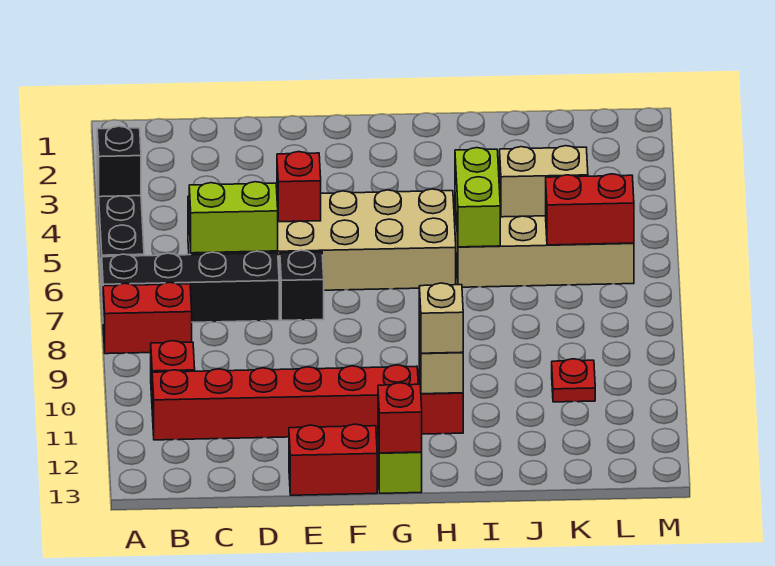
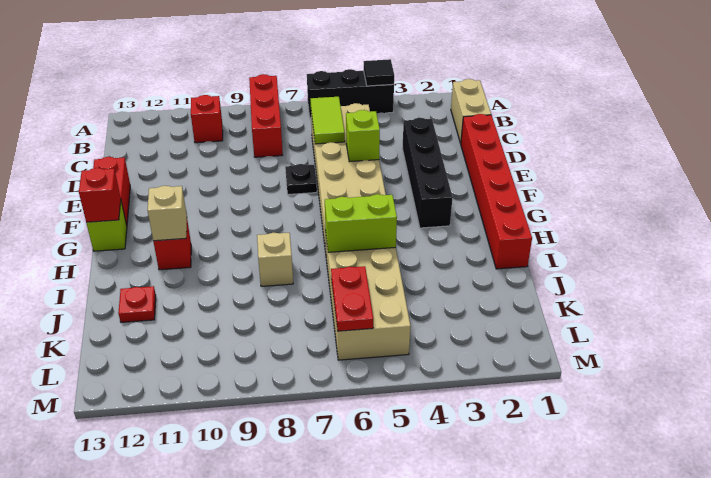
black 1x1 brick [97,126,141,197] -> black 1x1 tile [364,59,394,86]
black 1x4 brick [102,251,279,322] -> black 1x4 brick moved to [402,117,452,228]
red 1x2 brick [103,282,192,354] -> red 1x3 brick [249,74,283,157]
red 1x6 brick [152,365,418,440] -> red 1x6 brick moved to [461,114,532,269]
lime 1x2 brick [189,182,278,253] -> lime 1x2 tile [311,97,345,144]
red 1x1 brick [277,152,321,222] -> lime 1x1 brick [346,110,380,162]
black 1x1 brick [280,250,324,320] -> black 1x1 plate [285,164,317,194]
tan 1x1 brick [419,283,463,353] -> tan 1x1 brick moved to [257,233,293,286]
tan 1x2 brick [500,146,588,217] -> tan 1x2 brick moved to [451,79,491,143]
red 1x2 brick [546,174,634,245] -> red 1x2 plate [331,266,373,331]
red 1x1 plate [552,359,595,402] -> red 1x1 plate moved to [118,286,156,322]

